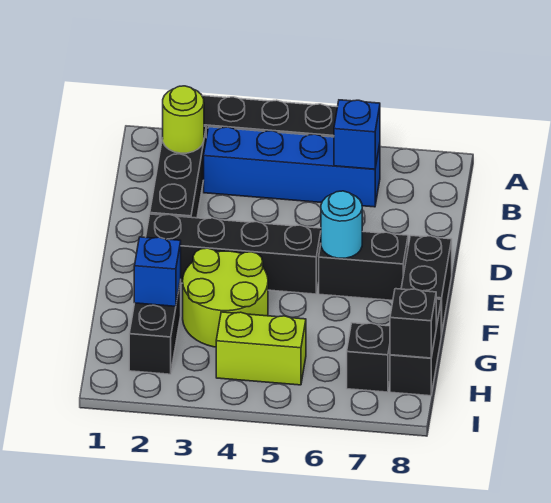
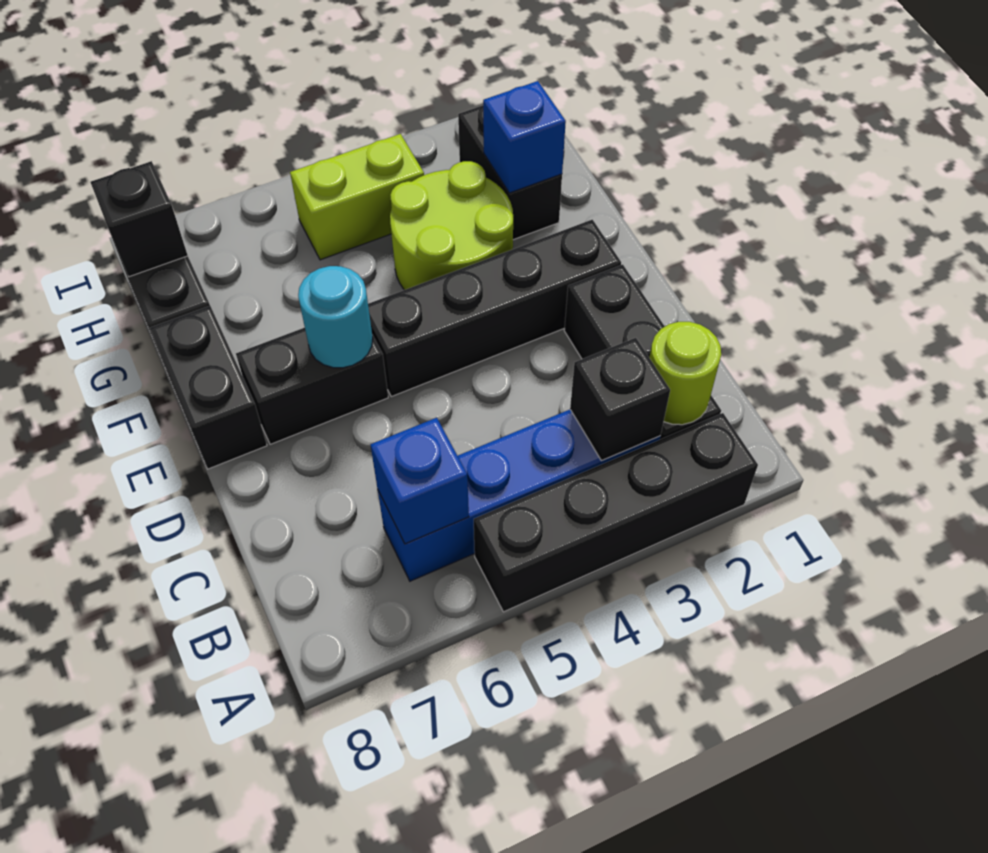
black 1x1 brick [347,323,390,392] -> black 1x1 brick moved to [570,338,670,461]

